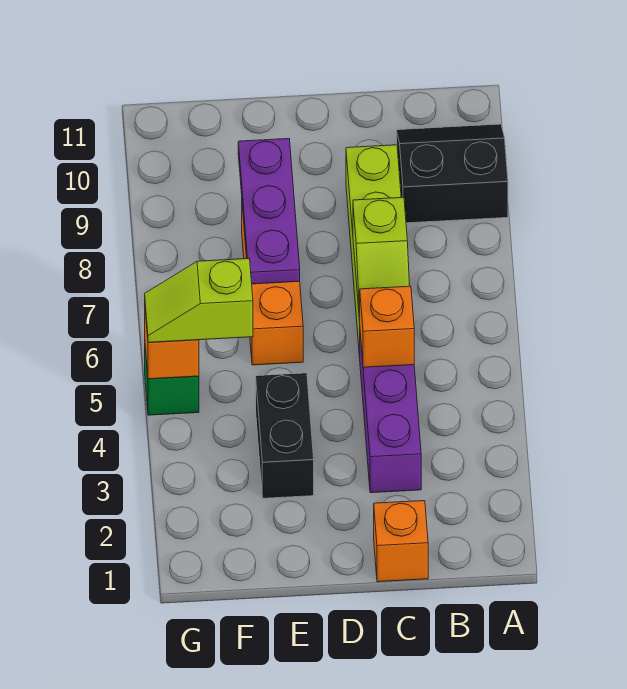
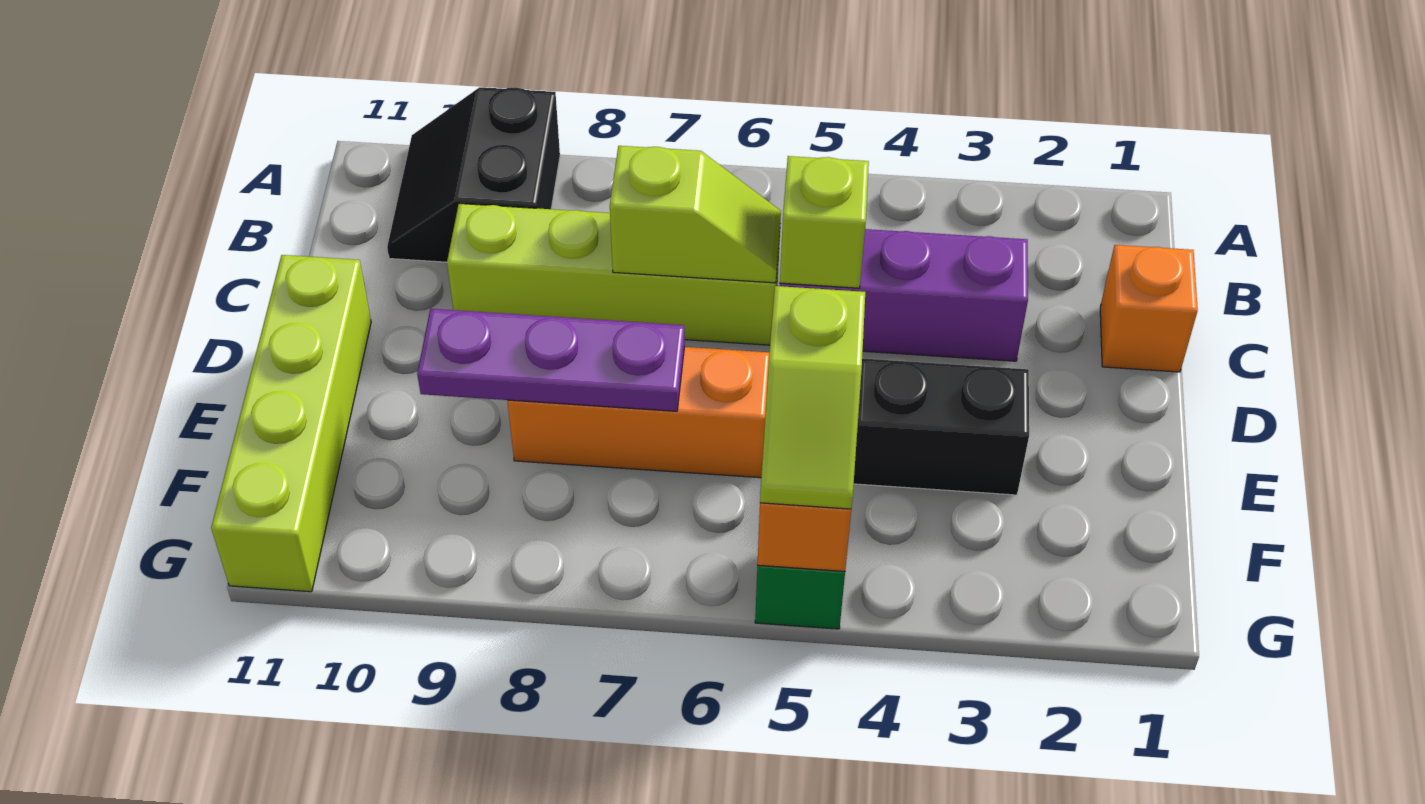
orange 1x1 brick [360,286,414,367] -> lime 1x1 brick [780,156,869,288]
none -> lime 1x4 brick [211,255,371,592]

